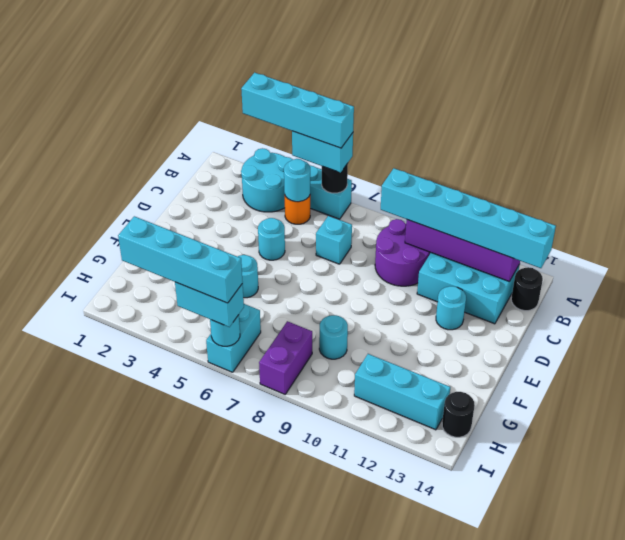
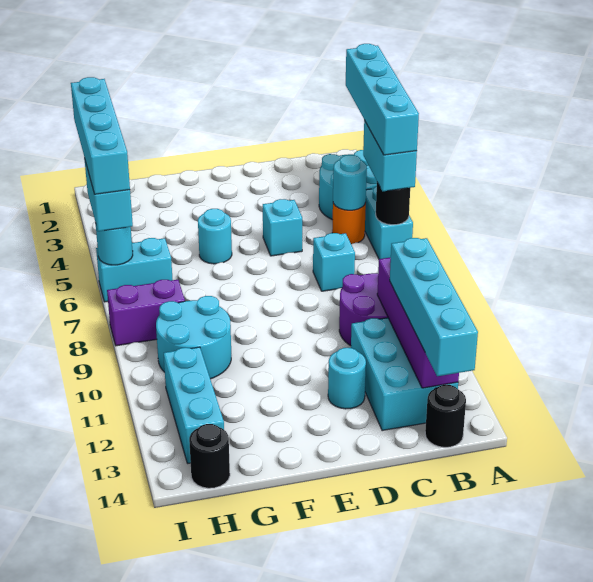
cyan 1x6 brick [381,168,556,268] -> cyan 1x4 brick [390,238,478,376]
cyan 1x1 round brick [258,218,285,260] -> cyan 1x1 brick [263,199,302,256]
cyan 1x1 round brick [319,315,348,359] -> cyan 2x2 round brick [156,296,231,379]

